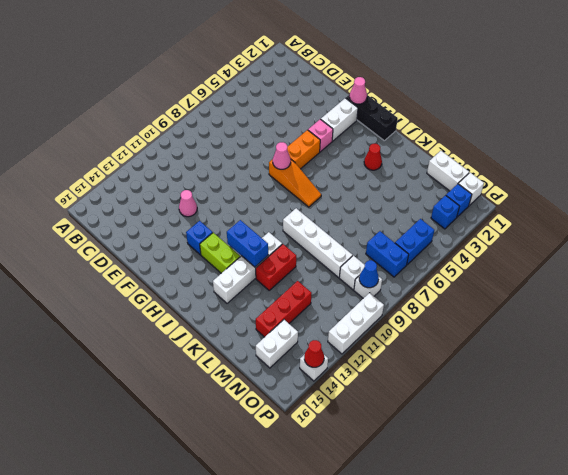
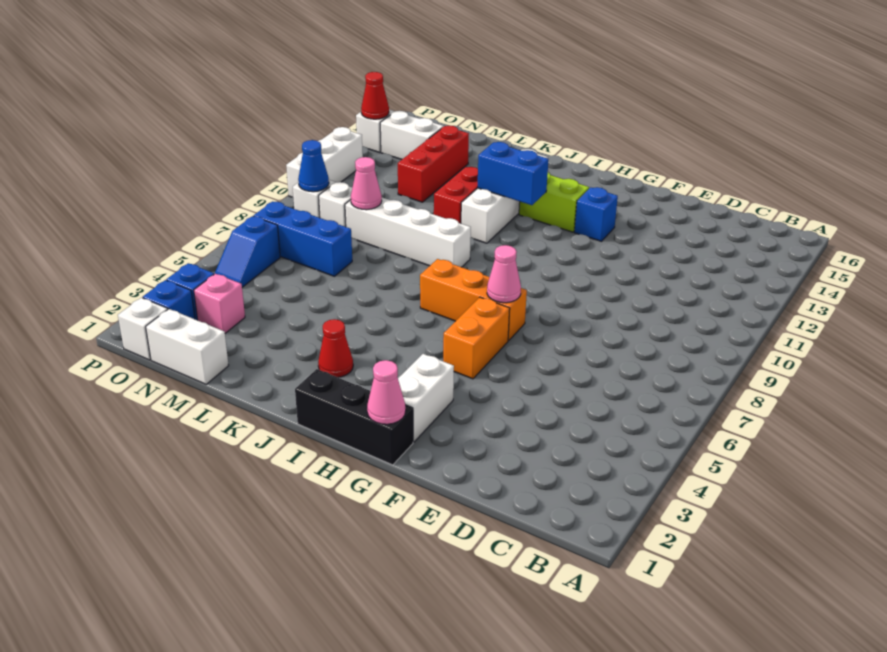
pink 1x1 cone [179,190,197,217] -> pink 1x1 cone moved to [351,157,382,210]
pink 1x1 brick [308,119,333,152] -> pink 1x1 brick moved to [194,274,245,333]
orange 1x3 slope [269,159,321,207] -> orange 1x3 brick [420,259,527,341]
blue 1x2 brick [366,231,409,277] -> blue 1x3 brick [254,202,352,276]
white 1x2 brick [256,320,298,368] -> white 1x2 brick turned to [380,111,444,159]
blue 1x2 brick [395,219,434,265] -> blue 1x2 slope [215,216,280,287]

